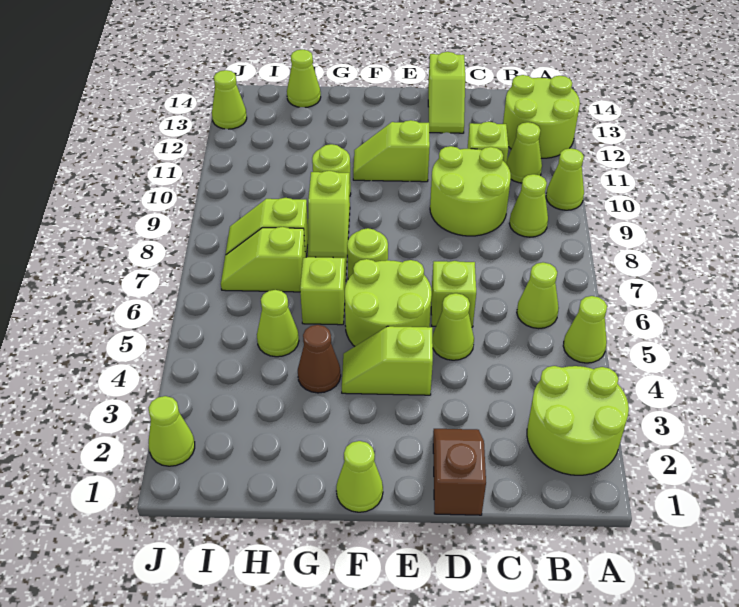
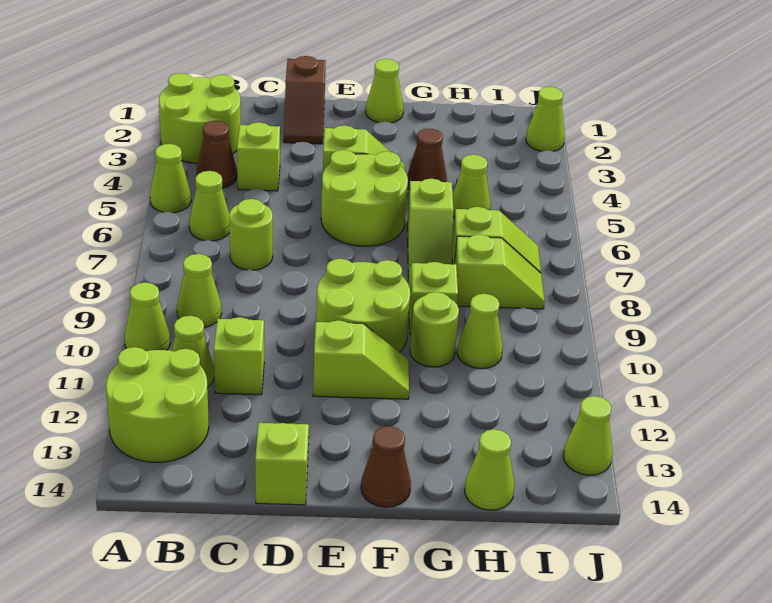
none -> brown 1x1 cone [197,121,237,188]
lime 2x2 round brick [430,146,511,236] -> lime 2x2 round brick moved to [316,259,410,352]
lime 1x1 cone [432,293,474,360] -> lime 1x1 cone moved to [457,294,503,369]
lime 1x1 brick [431,261,476,327] -> lime 1x1 brick moved to [237,122,280,191]
lime 1x1 round brick [347,228,388,279] -> lime 1x1 round brick moved to [229,199,273,270]
none -> brown 1x1 cone [361,426,411,507]

